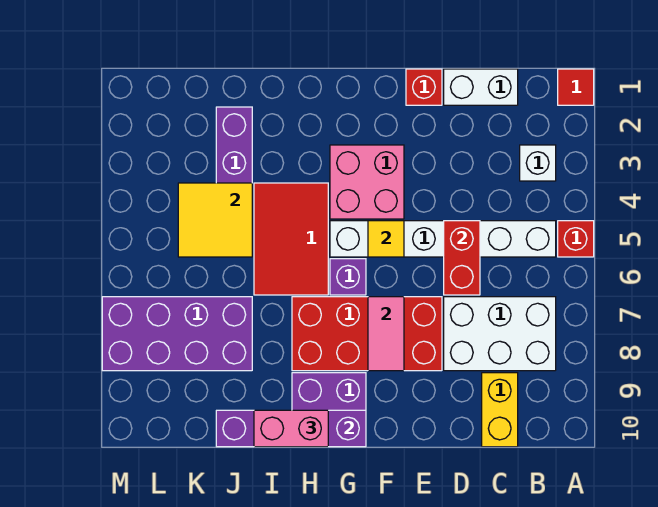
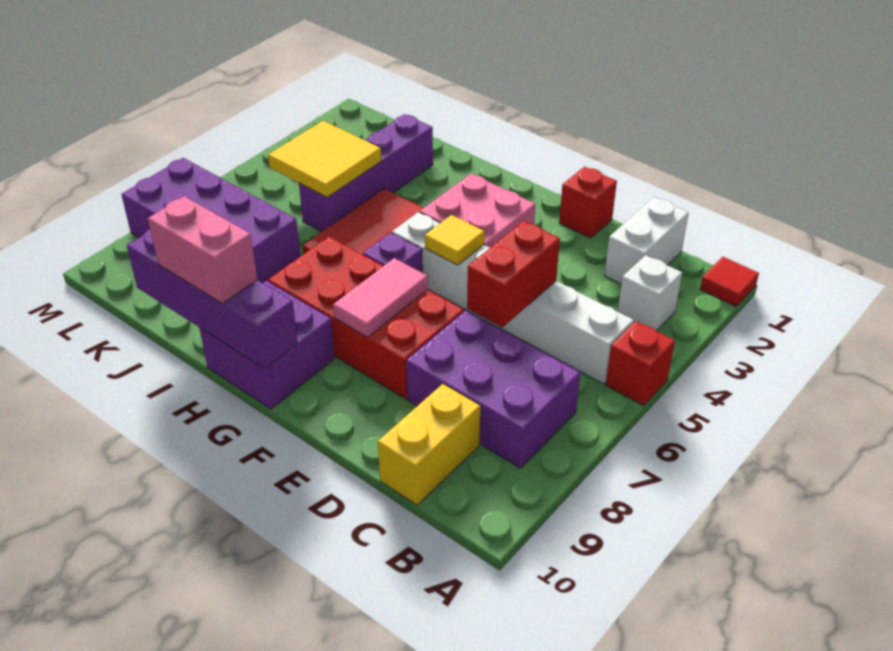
white 2x3 brick [444,297,556,371] -> purple 2x3 brick [406,310,581,468]
white 1x2 brick [444,69,518,105] -> white 1x2 brick turned to [604,197,689,284]

